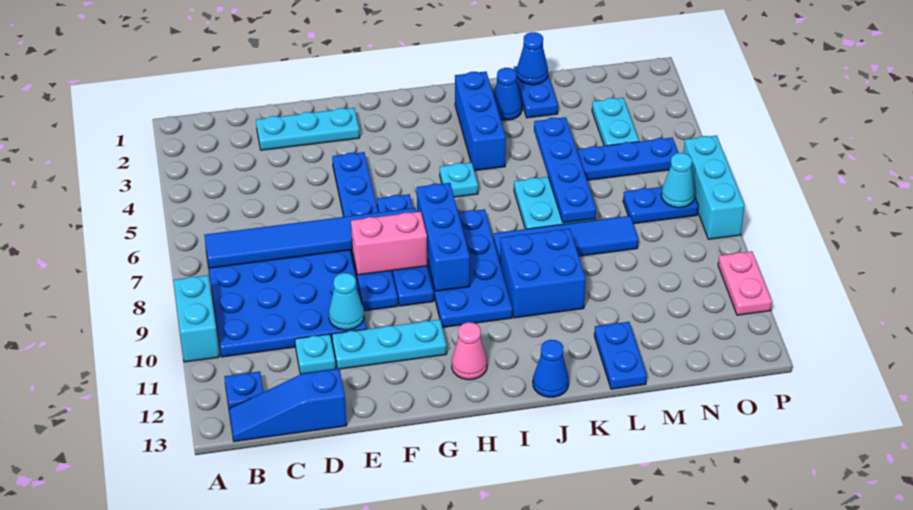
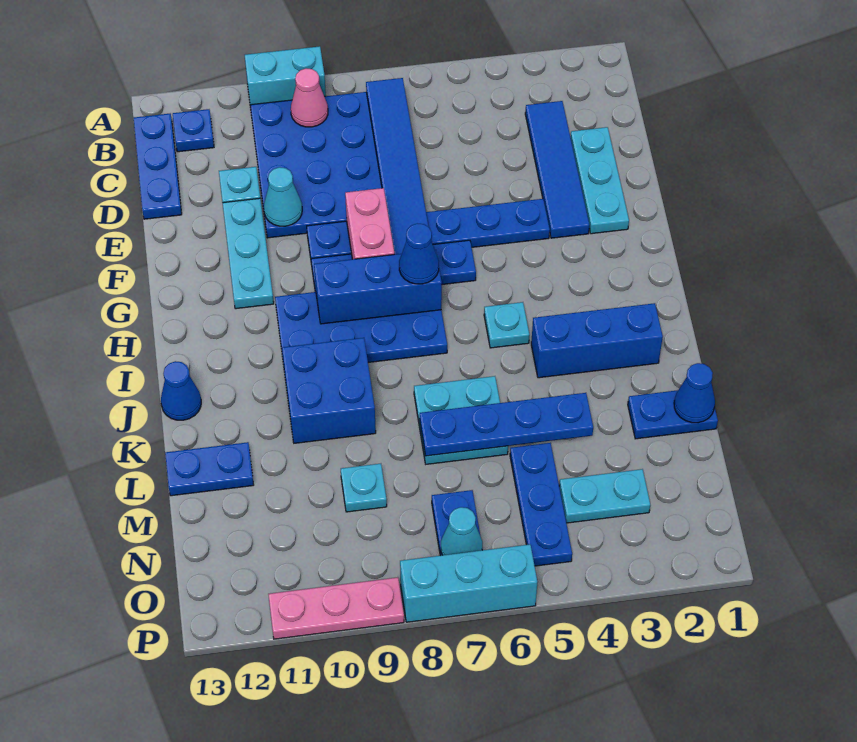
blue 1x3 slope [229,369,347,442] -> blue 1x3 plate [134,114,182,219]
pink 1x1 cone [452,322,487,380] -> pink 1x1 cone moved to [291,68,328,127]
blue 1x4 tile [493,216,638,261] -> blue 1x4 tile moved to [525,101,589,238]
blue 1x1 cone [493,68,522,120] -> blue 1x1 cone moved to [399,223,439,284]
none -> cyan 1x1 plate [341,464,387,512]
pink 1x2 plate [718,251,772,315] -> pink 1x3 plate [268,577,404,639]

